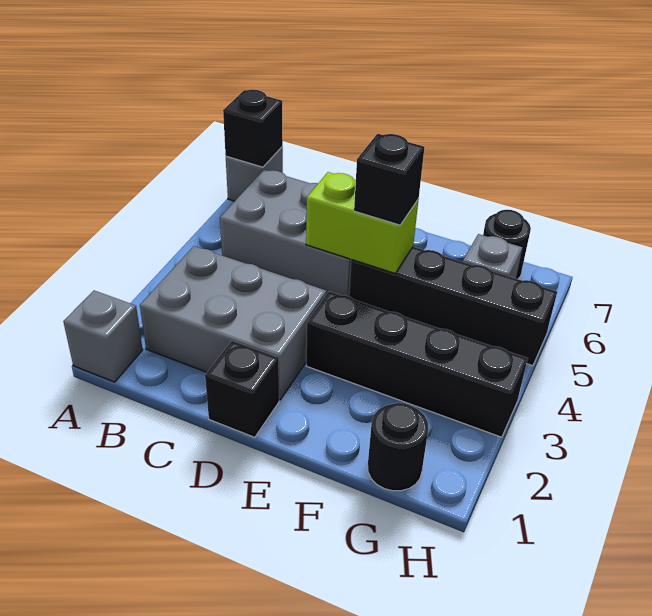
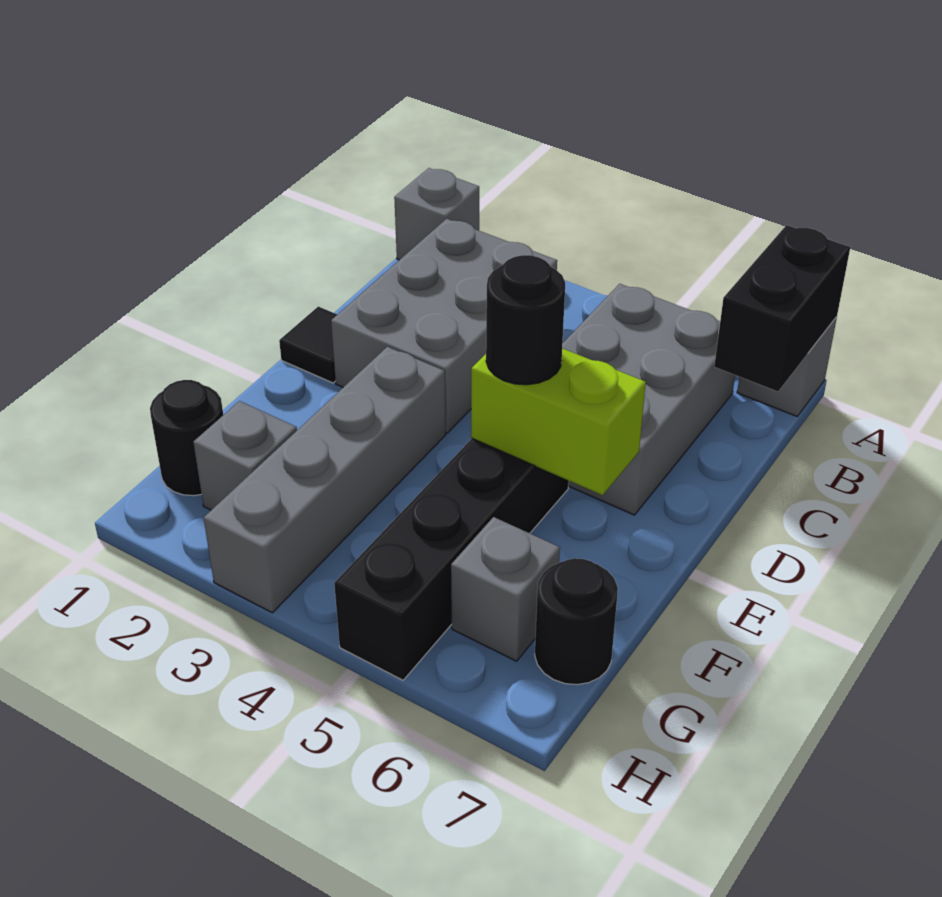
black 1x1 brick [223,90,283,167] -> black 1x2 brick [714,225,850,391]
black 1x1 brick [205,341,279,437] -> black 1x1 tile [279,307,338,383]
lime 1x2 brick [306,172,419,273] -> lime 1x2 brick turned to [471,348,646,495]
black 1x4 brick [306,292,528,437] -> grey 1x4 brick [204,347,446,613]
black 1x1 brick [354,134,424,225] -> black 1x1 round brick [486,255,565,385]
none -> grey 1x1 brick [193,401,297,510]

